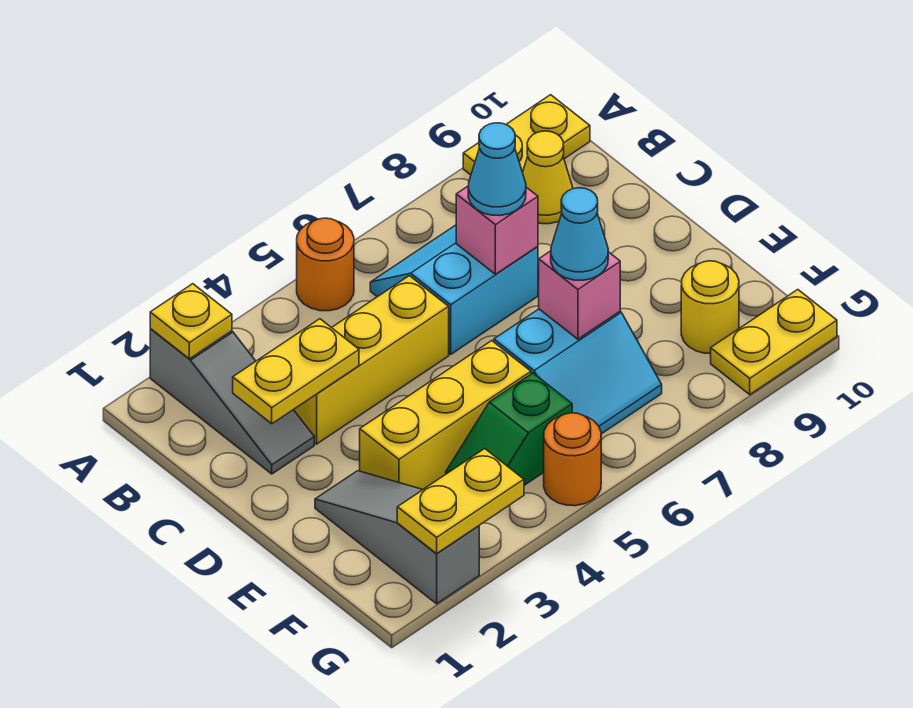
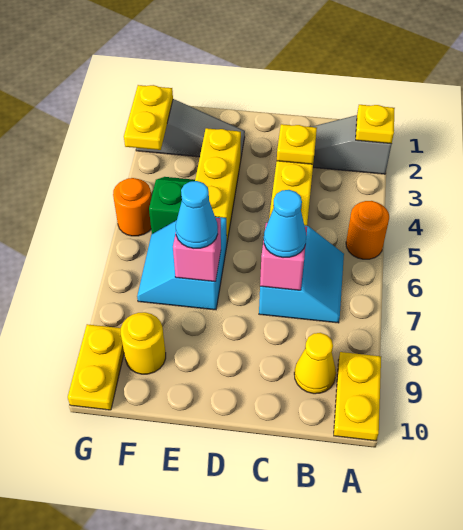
yellow 1x2 plate [233,319,359,424] -> yellow 1x1 plate [277,124,317,164]

